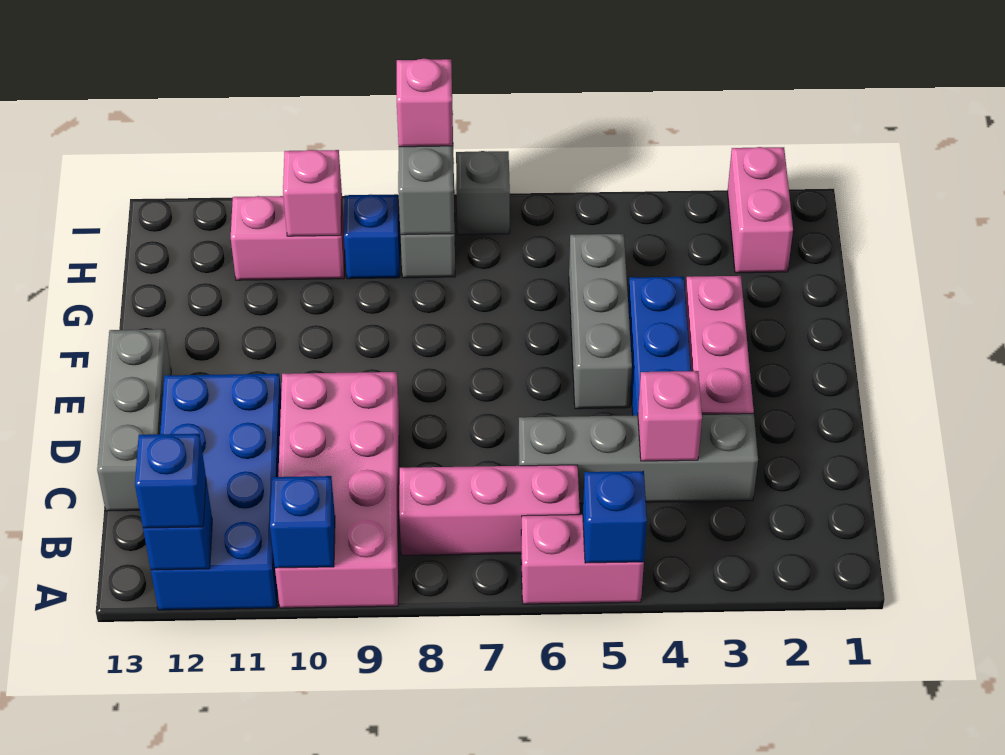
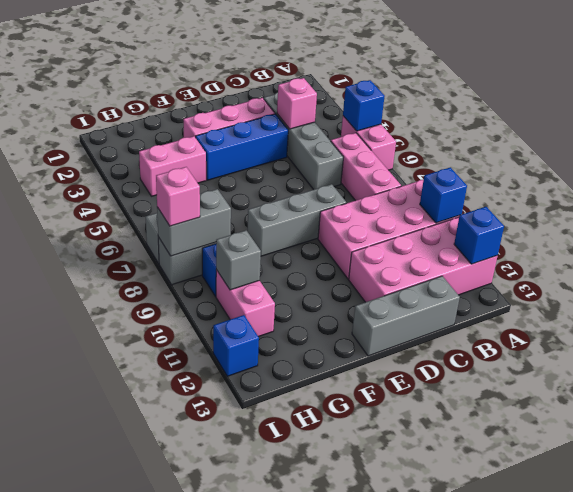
blue 2x4 brick [151,374,281,610] -> pink 2x4 brick [349,217,498,302]
blue 1x1 brick [135,434,206,528] -> blue 1x1 brick moved to [213,315,259,376]
grey 1x3 brick [569,234,632,409] -> grey 1x3 brick moved to [247,184,346,256]
pink 1x2 brick [728,147,793,273] -> pink 1x2 brick moved to [139,136,206,196]
pink 1x1 brick [283,150,342,236] -> grey 1x1 brick [216,230,261,290]

